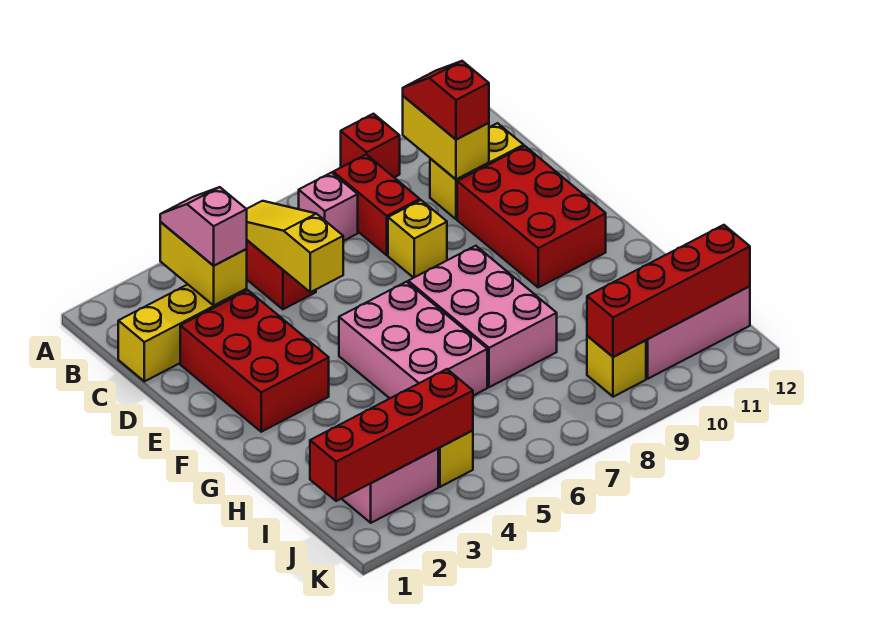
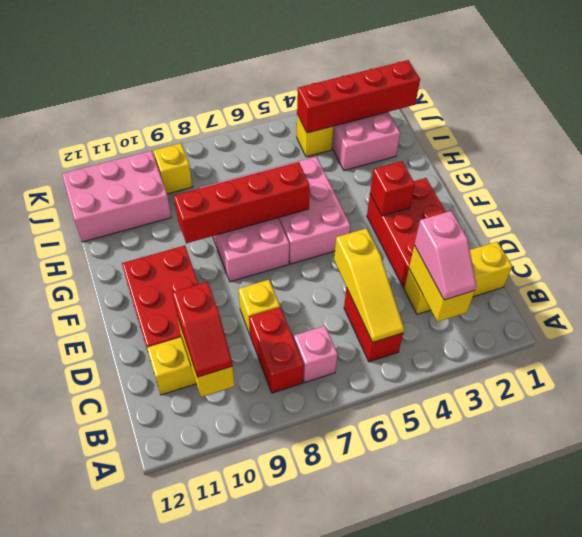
red 1x1 brick [341,114,400,177] -> red 1x1 brick moved to [370,161,415,216]
red 1x4 brick [587,225,750,357] -> red 1x4 brick moved to [174,162,310,243]

